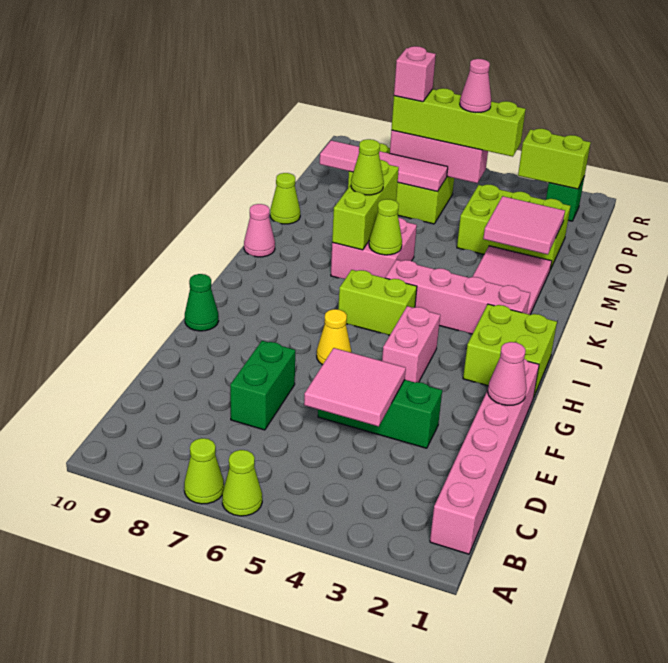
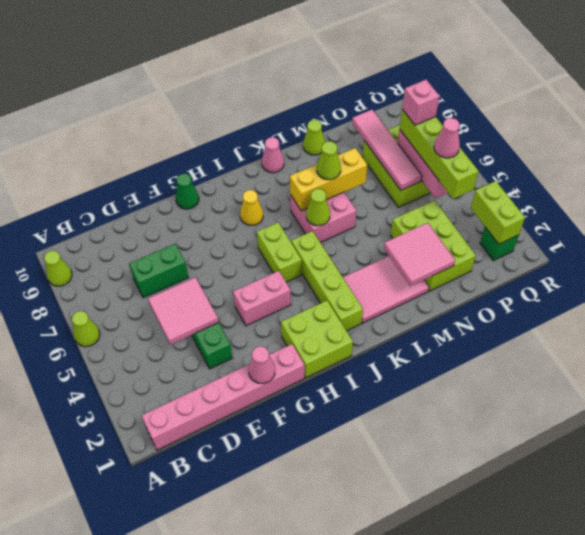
lime 1x1 cone [184,438,224,504] -> lime 1x1 cone moved to [44,251,72,286]
yellow 1x1 cone [317,309,352,365] -> yellow 1x1 cone moved to [240,190,263,225]
pink 1x4 brick [385,260,530,334] -> lime 1x4 brick [291,231,363,331]
lime 1x3 brick [332,160,399,250] -> yellow 1x3 brick [290,148,367,211]

